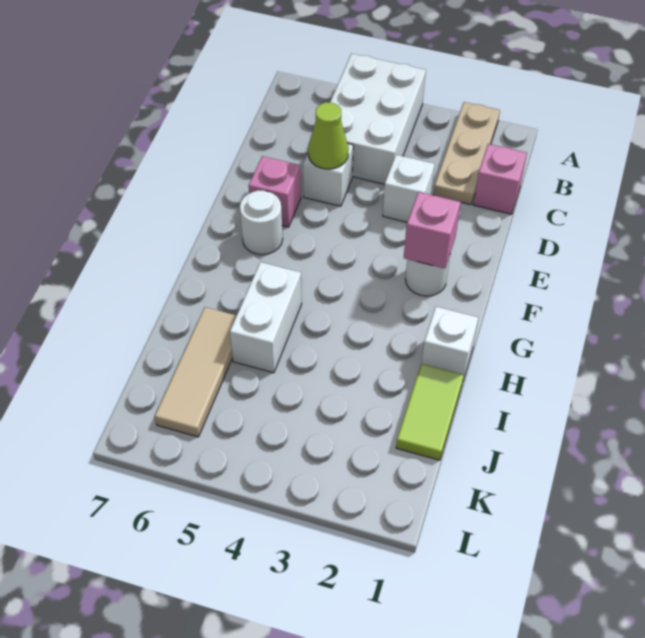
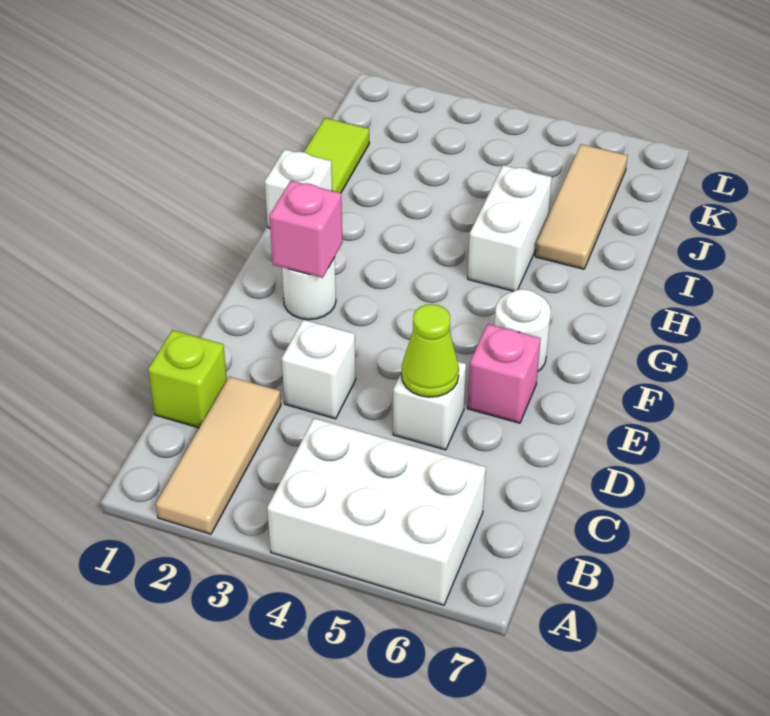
tan 1x3 plate [434,102,500,205] -> tan 1x3 tile [156,377,281,534]
white 2x3 brick [330,54,426,184] -> white 2x3 brick turned to [267,418,486,605]
pink 1x1 brick [474,144,527,214] -> lime 1x1 brick [148,330,227,428]

